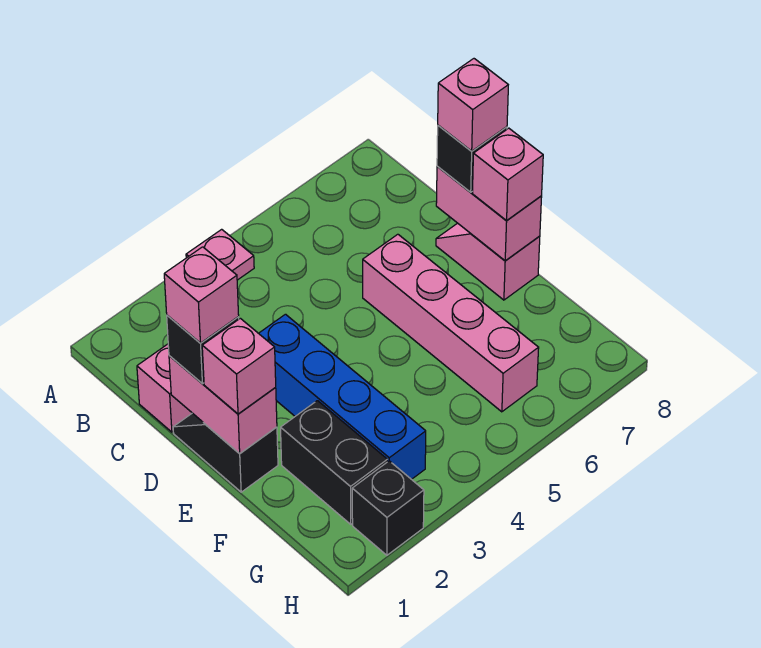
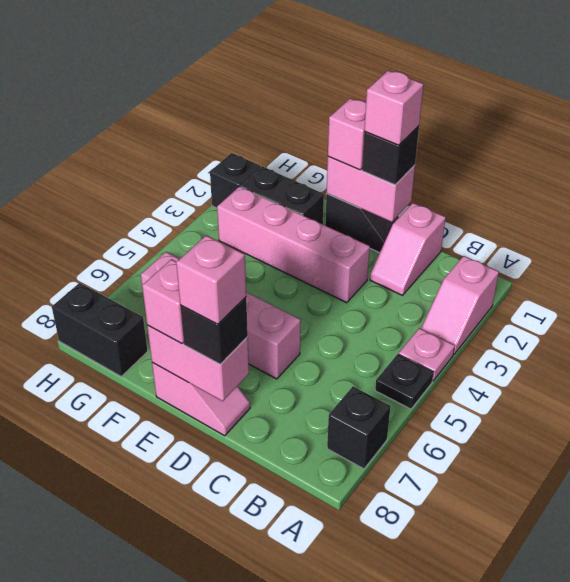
none -> pink 1x2 slope [421,256,499,355]
none -> black 1x1 plate [375,354,434,409]
none -> black 1x1 brick [327,387,391,469]
blue 1x4 brick [259,314,426,479] -> pink 1x4 brick [217,187,370,303]
none -> black 1x2 brick [52,283,148,376]

